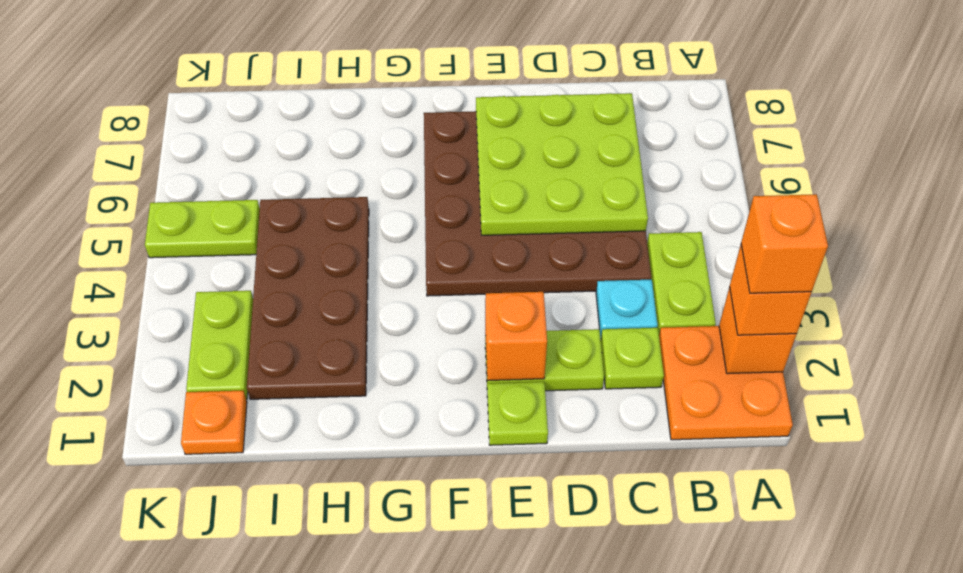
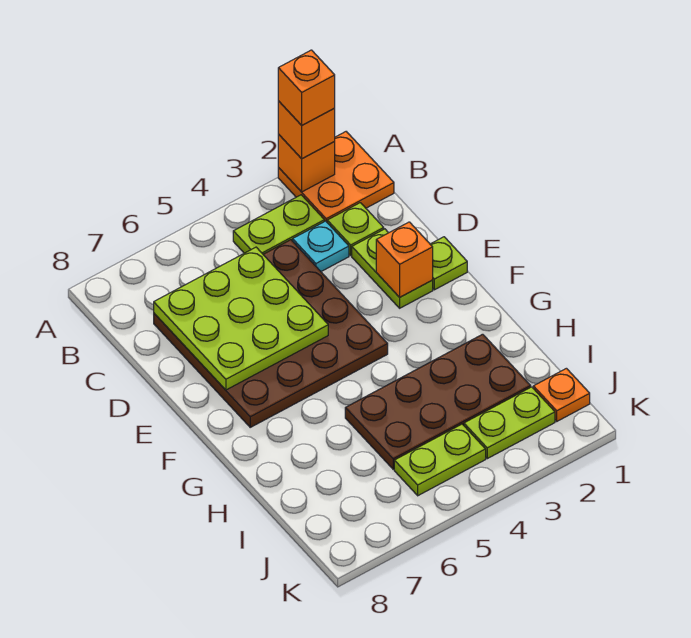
lime 1x2 plate [145,200,260,258] -> lime 1x2 plate turned to [394,424,486,496]

